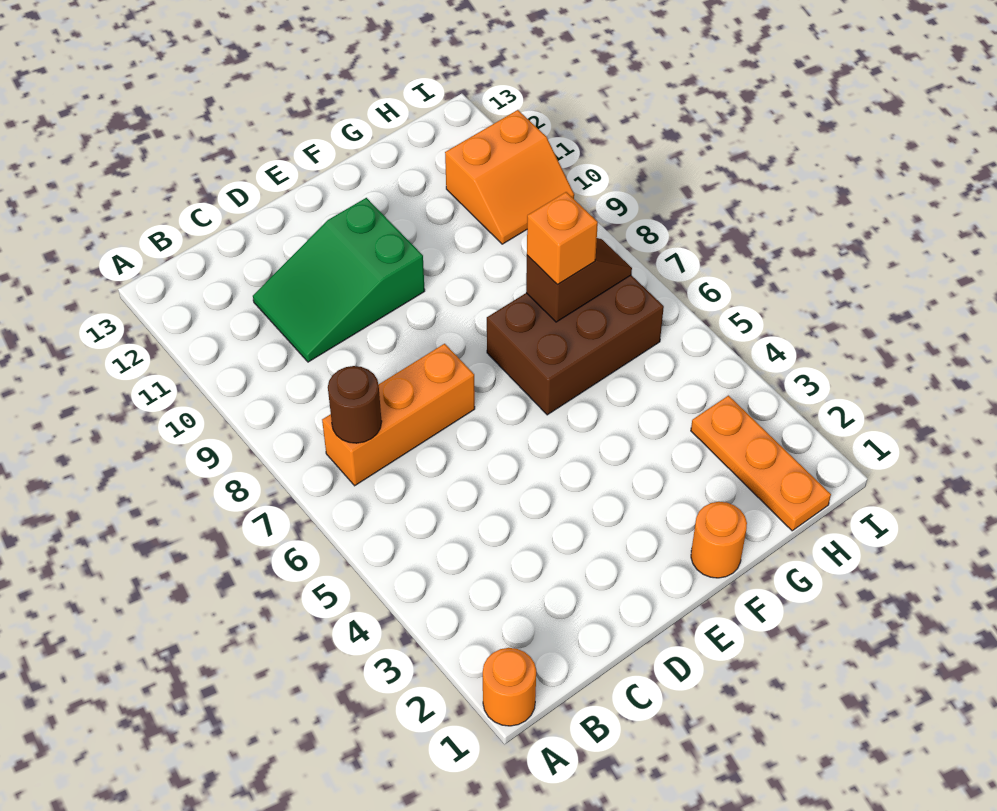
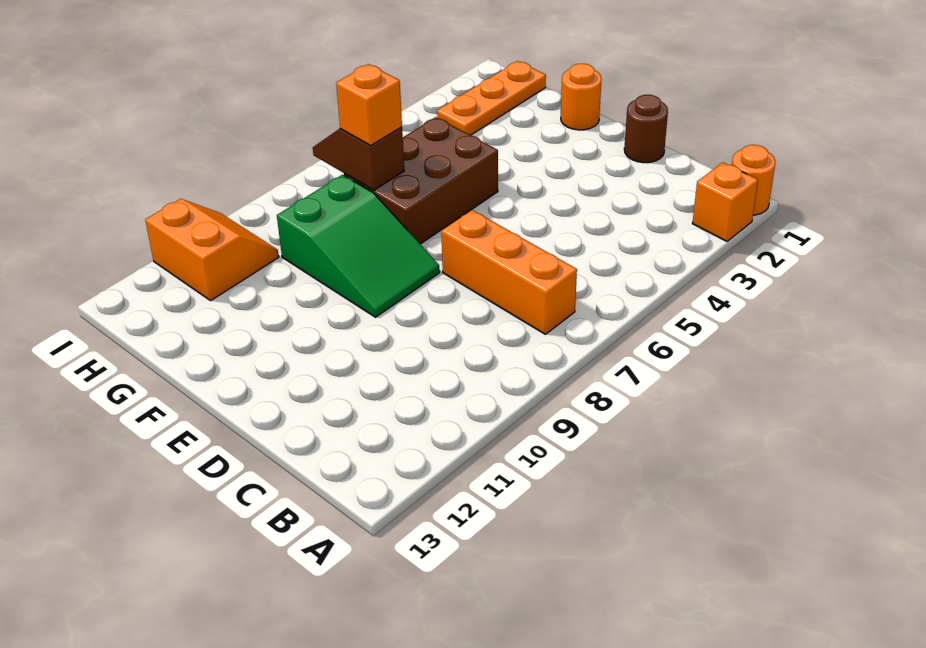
none -> orange 1x1 brick [692,162,758,241]
brown 1x1 round brick [328,366,382,443] -> brown 1x1 round brick moved to [624,95,668,163]
green 2x3 slope [253,198,425,362] -> green 2x3 slope moved to [277,175,440,317]
brown 2x3 brick [487,275,664,415] -> brown 2x3 brick turned to [344,117,498,244]

